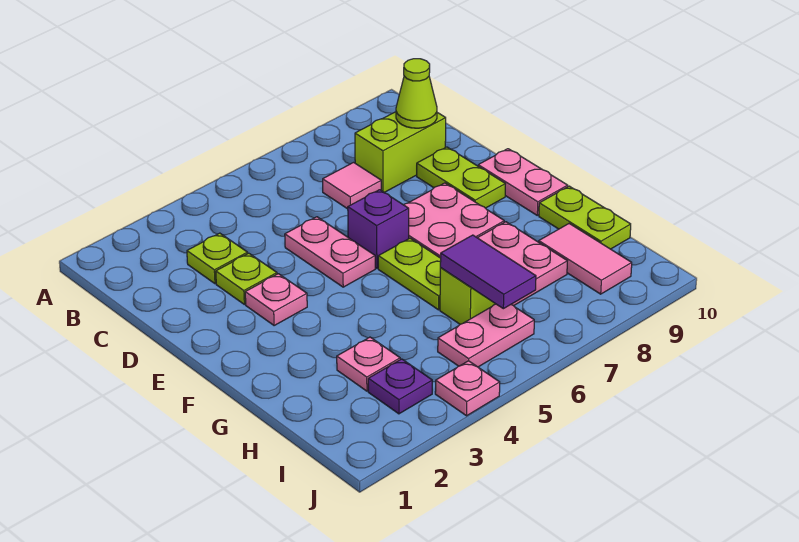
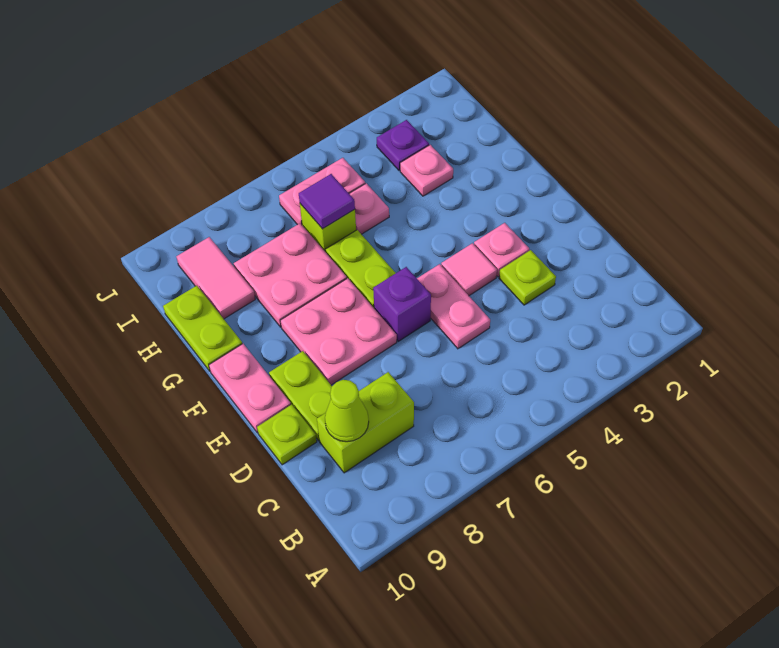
lime 1x1 plate [187,233,248,284] -> lime 1x1 plate moved to [257,405,317,465]
pink 1x1 tile [323,162,381,209] -> pink 1x1 tile moved to [441,243,497,296]
purple 1x2 tile [440,235,536,309] -> purple 1x1 tile [299,174,355,229]
pink 1x1 plate [435,361,500,416] -> pink 1x1 plate moved to [349,183,389,234]

